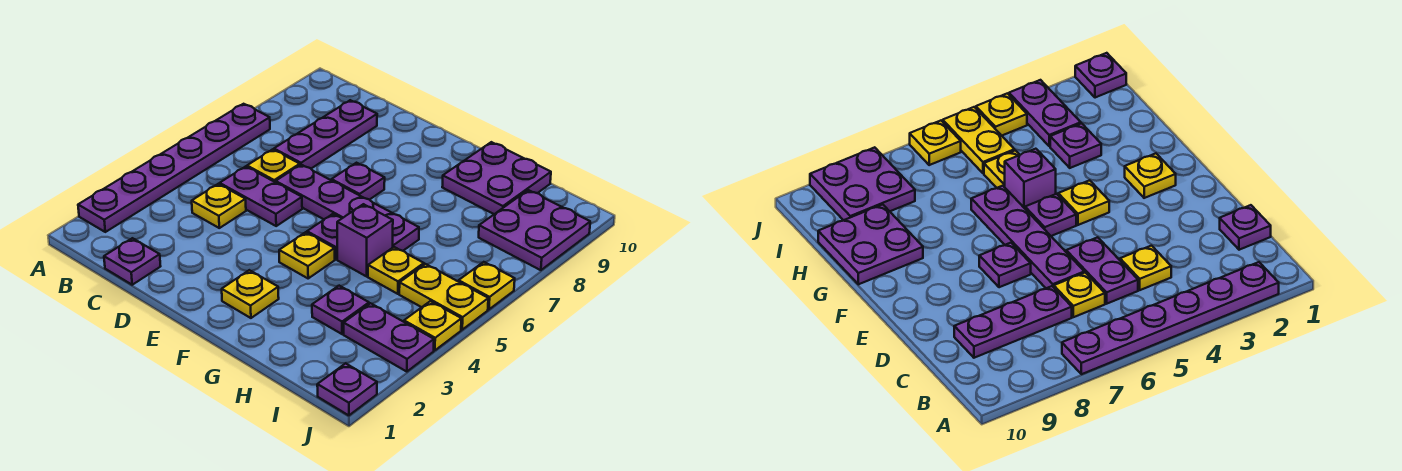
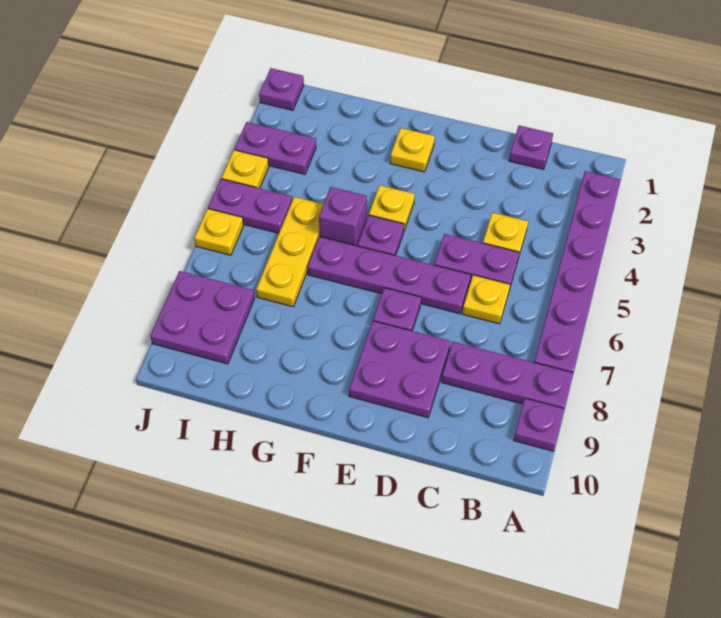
purple 1x3 plate [274,100,377,168] -> purple 1x3 plate turned to [442,342,573,408]
purple 2x2 plate [442,142,551,214] -> purple 2x2 plate moved to [349,321,450,418]
purple 1x1 plate [312,286,369,334] -> purple 1x1 plate moved to [514,398,564,451]
yellow 1x1 plate [368,247,424,294] -> yellow 1x3 plate [256,197,323,307]
yellow 1x2 plate [399,264,488,330] -> purple 1x2 plate [208,179,292,233]

